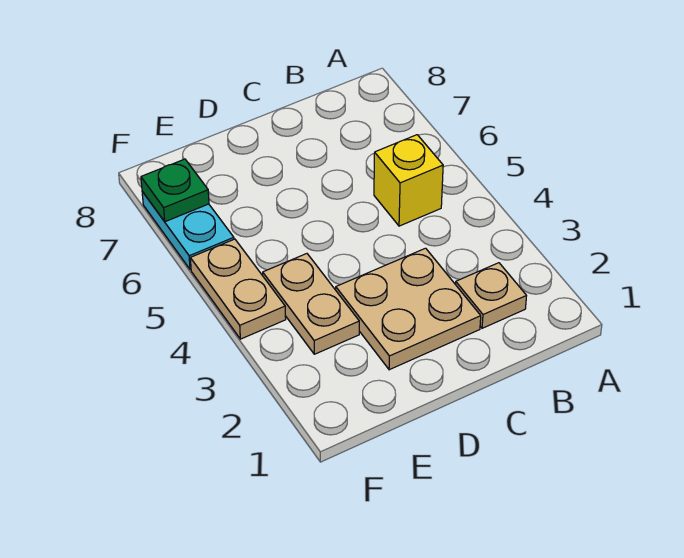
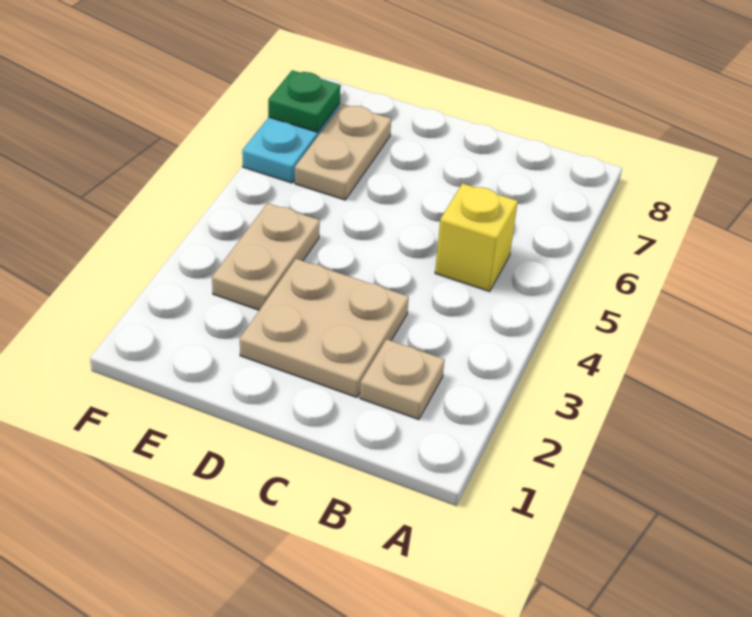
tan 1x2 plate [190,239,286,339] -> tan 1x2 plate moved to [295,104,391,200]

